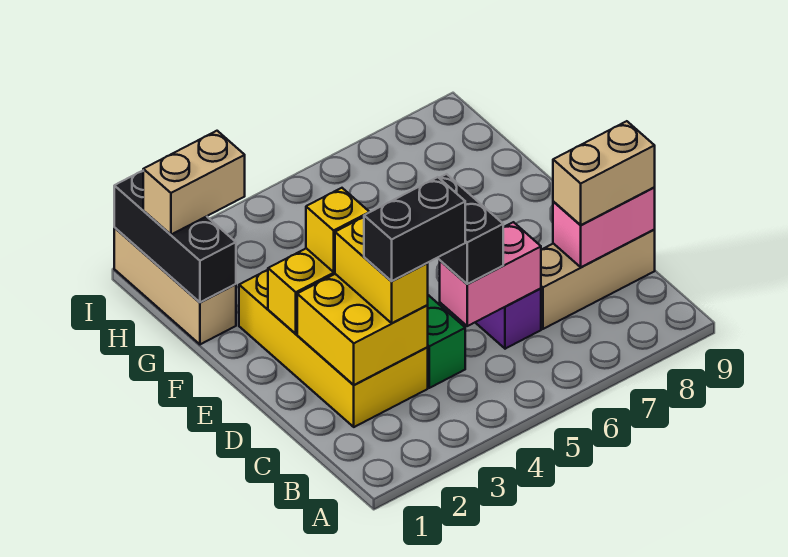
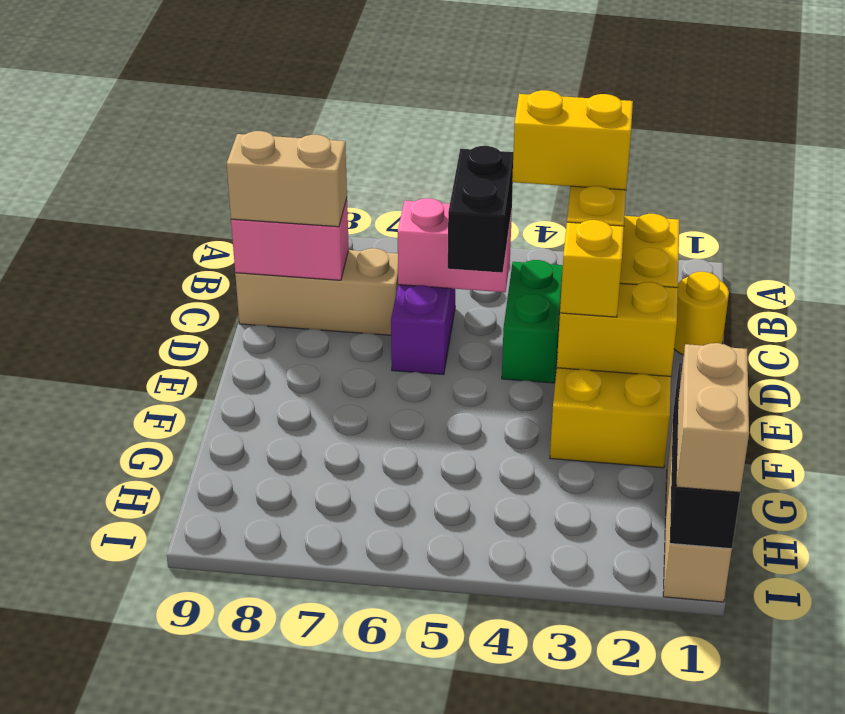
none -> yellow 1x1 round brick [674,272,729,355]
black 1x2 brick [364,177,465,281] -> yellow 1x2 brick [512,90,633,190]
tan 1x2 brick [143,131,245,235] -> tan 1x2 brick turned to [676,343,749,492]

